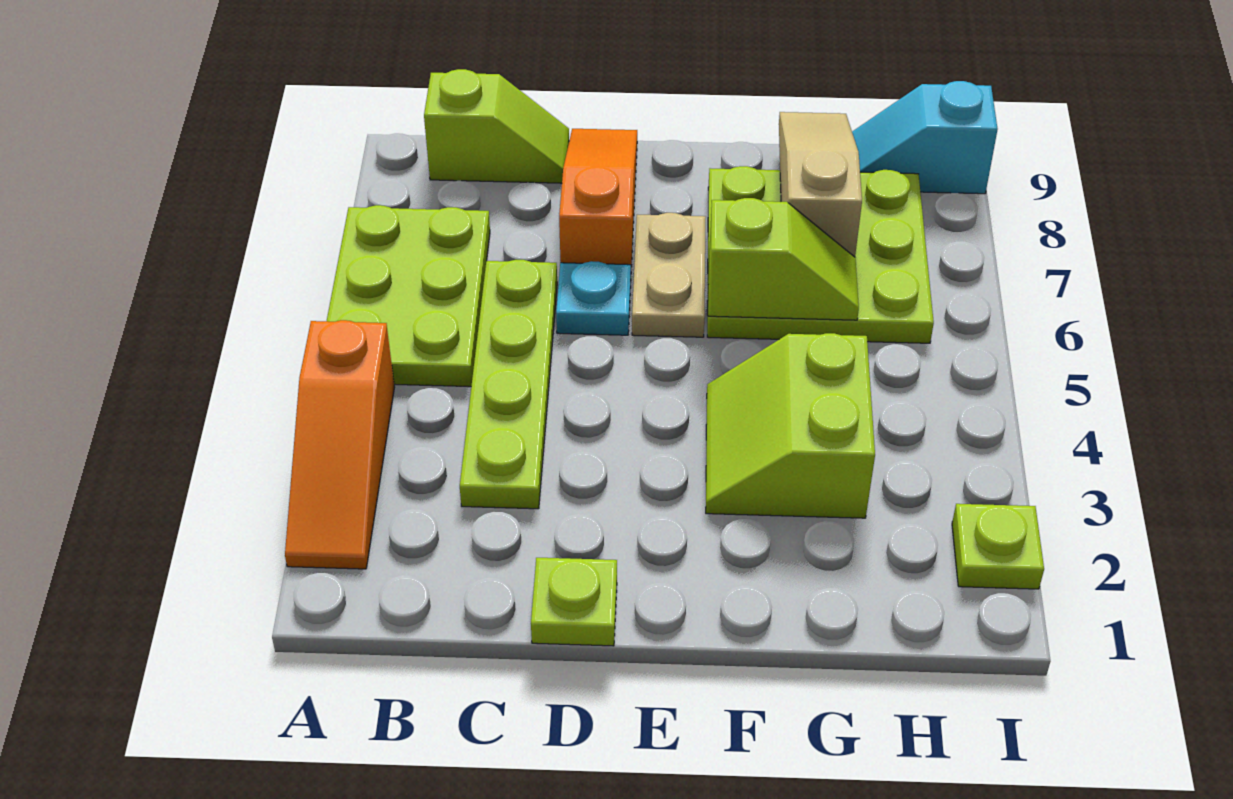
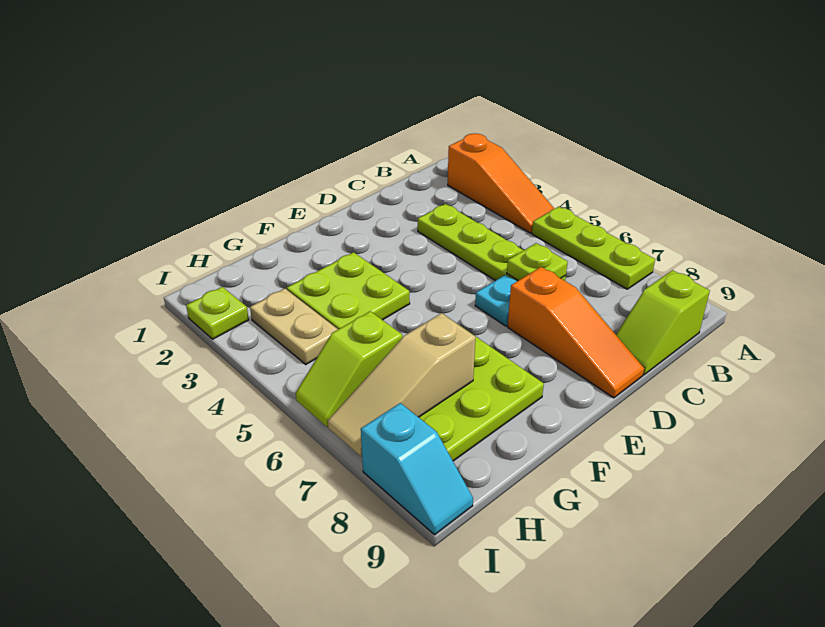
orange 1x3 slope [285,320,395,569] -> orange 1x3 slope turned to [448,134,554,233]
lime 2x3 plate [327,205,490,387] -> lime 1x3 plate [532,207,655,289]
lime 1x1 plate [531,558,617,646] -> lime 1x1 plate moved to [507,243,568,281]
tan 1x2 plate [632,213,706,337] -> tan 1x2 plate moved to [250,289,338,364]
lime 2x2 slope [706,333,875,518] -> lime 2x2 plate [287,252,410,329]
lime 1x2 slope [708,198,859,320] -> lime 1x2 slope moved to [296,311,402,427]
tan 1x3 slope [779,112,862,257] -> tan 1x3 slope turned to [328,313,476,456]
cyan 1x2 slope [852,81,998,194] -> cyan 1x2 slope turned to [361,403,473,535]

